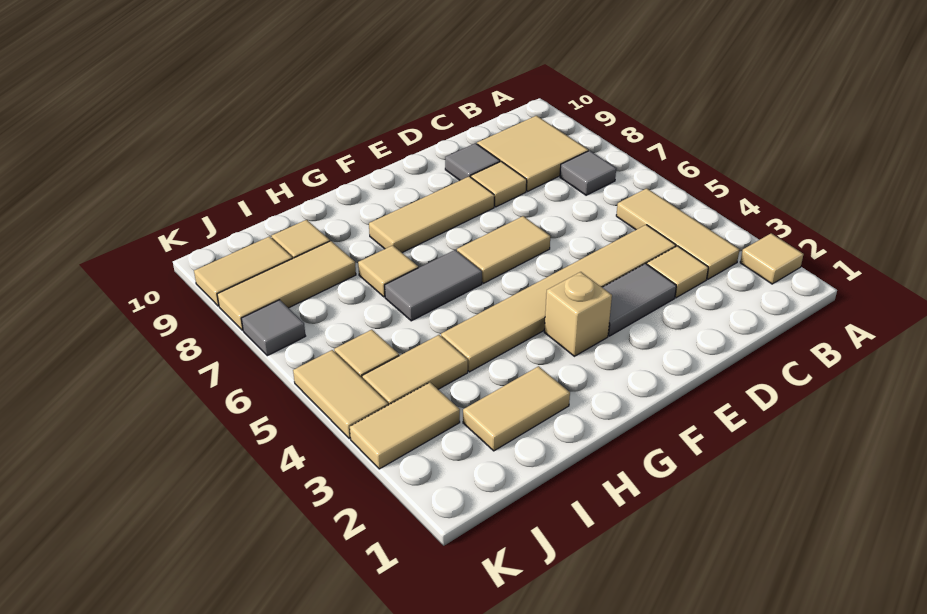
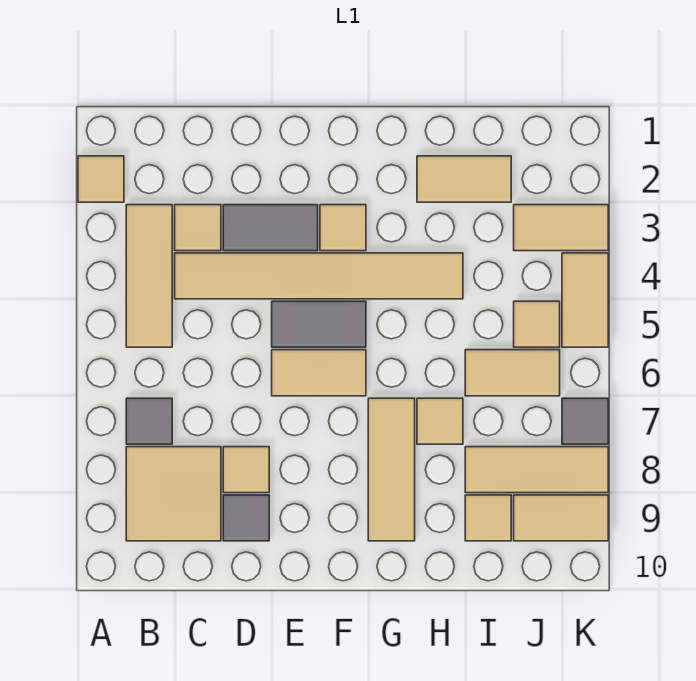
tan 1x3 tile [369,176,494,253] -> tan 1x3 tile turned to [368,398,415,541]
tan 1x1 brick [544,272,612,356] -> tan 1x1 tile [320,205,366,251]
grey 1x2 tile [385,250,482,321] -> grey 1x2 tile moved to [272,301,366,347]
tan 1x2 tile [362,335,468,405] -> tan 1x2 tile moved to [465,350,560,396]

